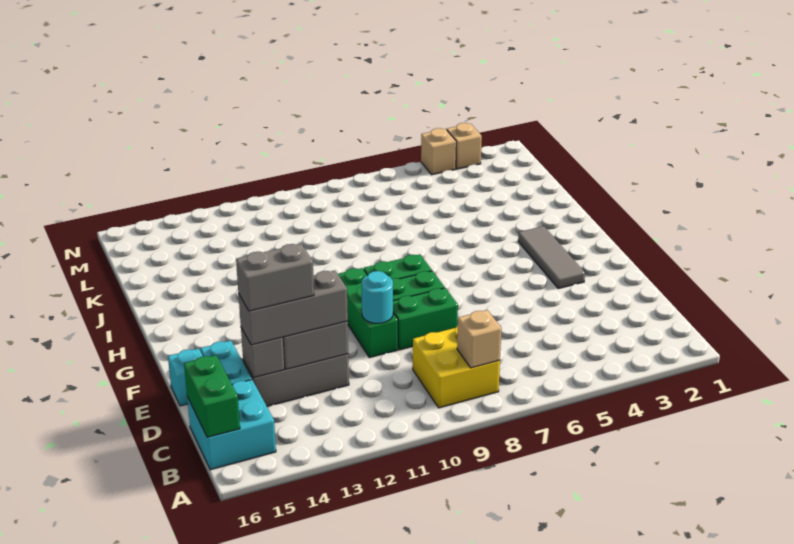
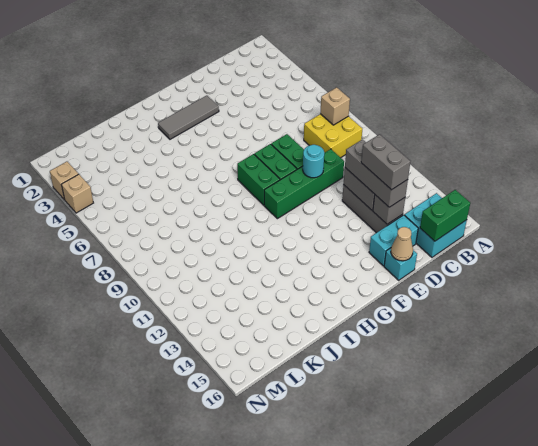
green 1x3 brick [338,268,398,358] -> green 1x4 brick [264,149,344,219]
none -> tan 1x1 cone [391,227,413,261]

